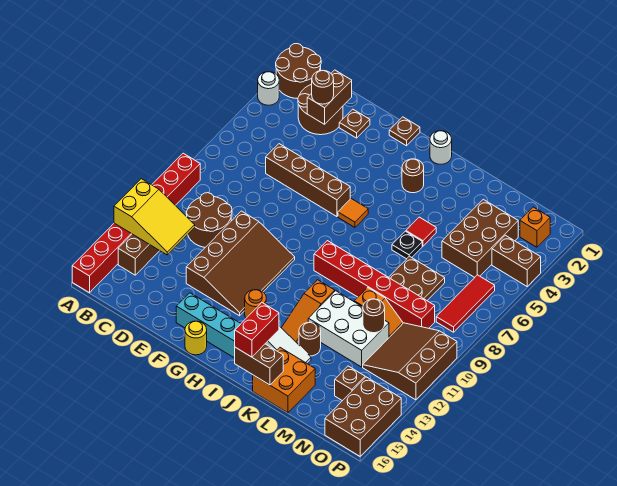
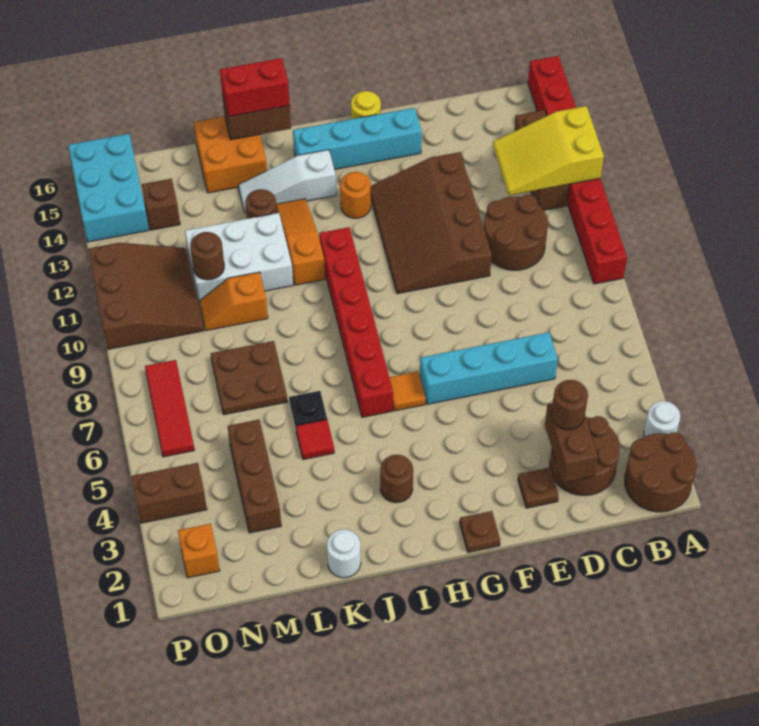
brown 1x4 brick [266,144,350,217] -> cyan 1x4 brick [420,332,558,404]
white 1x1 round brick [430,131,452,164] -> white 1x1 round brick moved to [327,530,361,578]
red 1x6 brick [314,241,435,328] -> red 1x6 brick turned to [319,227,393,417]
red 1x2 brick [235,303,279,357] -> red 1x2 brick turned to [220,58,290,117]
brown 2x3 brick [442,199,518,277] -> brown 1x3 brick [228,420,281,533]
brown 2x3 brick [325,377,401,456] -> cyan 2x3 brick [68,134,149,242]

